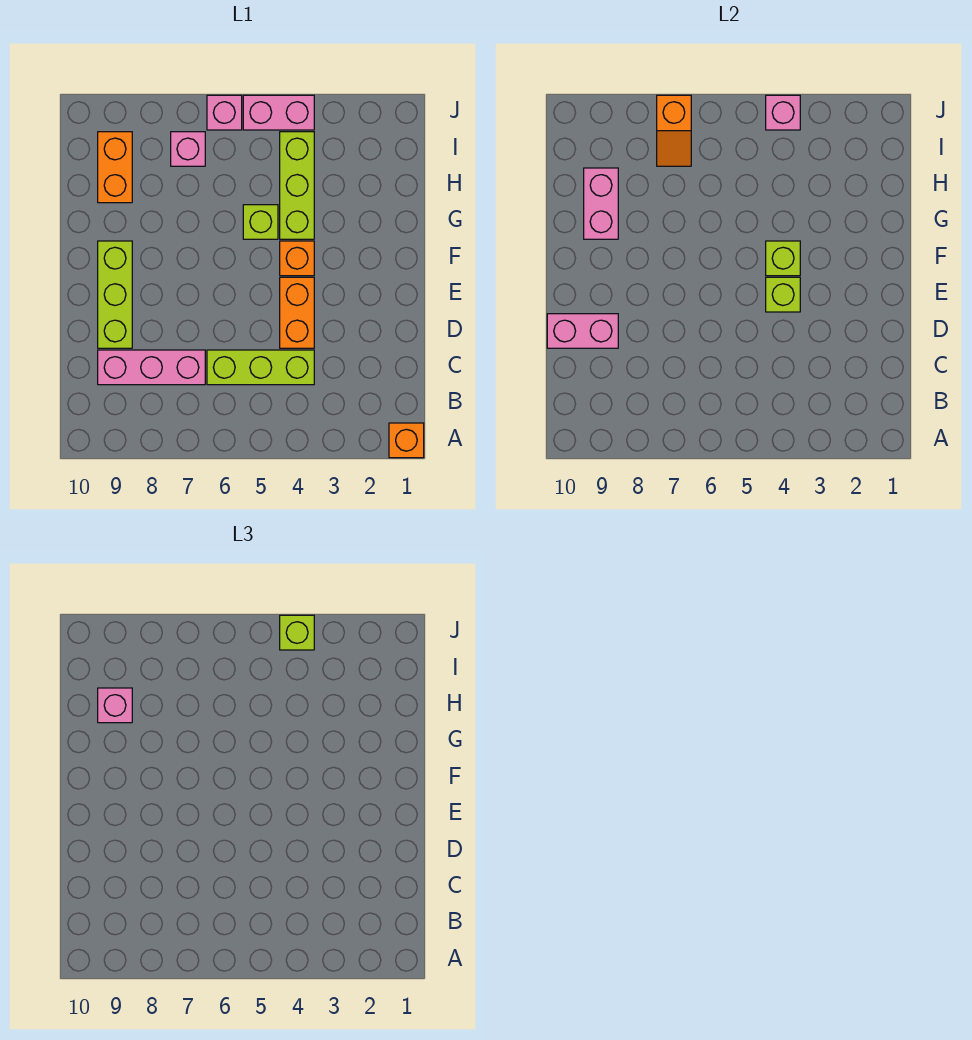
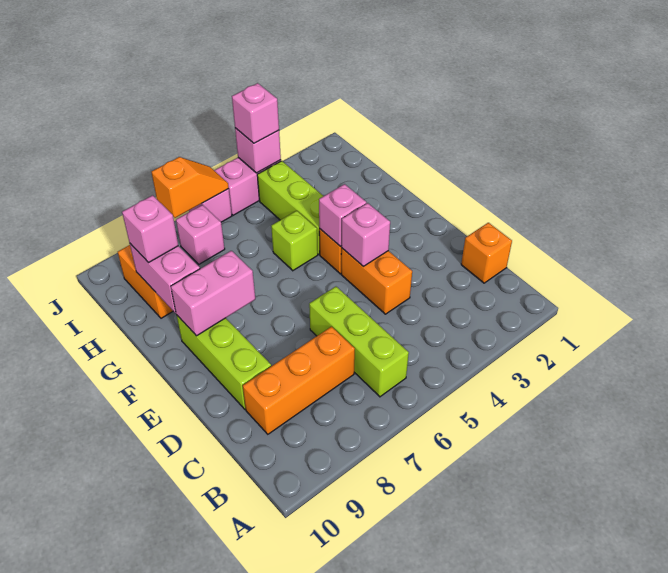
orange 1x1 brick [389,423,424,458] -> orange 1x1 brick moved to [461,223,512,283]
lime 1x3 brick [207,350,314,385] -> lime 1x3 brick turned to [309,287,409,397]
pink 1x3 brick [98,350,205,385] -> orange 1x3 brick [243,327,355,434]
pink 1x2 brick [547,314,618,348] -> pink 1x2 brick moved to [171,251,255,336]
lime 1x1 brick [766,277,800,312] -> pink 1x1 brick [342,203,390,266]
lime 1x1 brick [766,241,800,276] -> pink 1x1 brick [319,184,366,247]
orange 1x2 slope [657,95,691,166] -> orange 1x2 slope turned to [151,157,229,218]
lime 1x1 brick [280,615,314,650] -> pink 1x1 brick [232,83,279,143]

